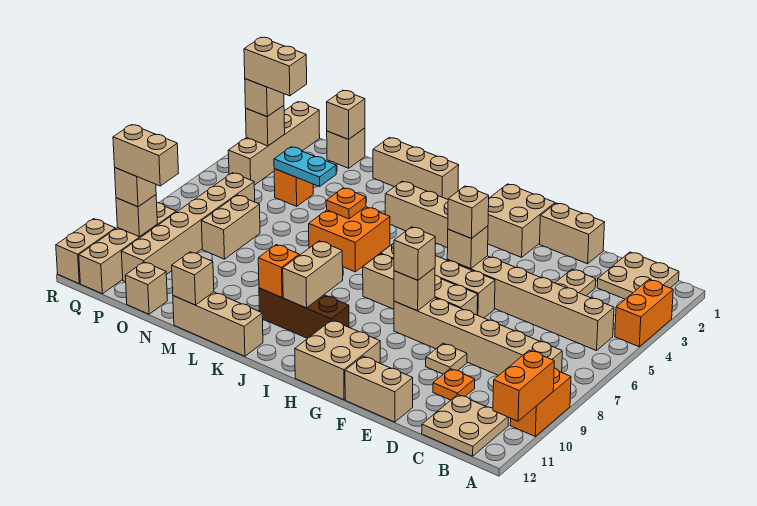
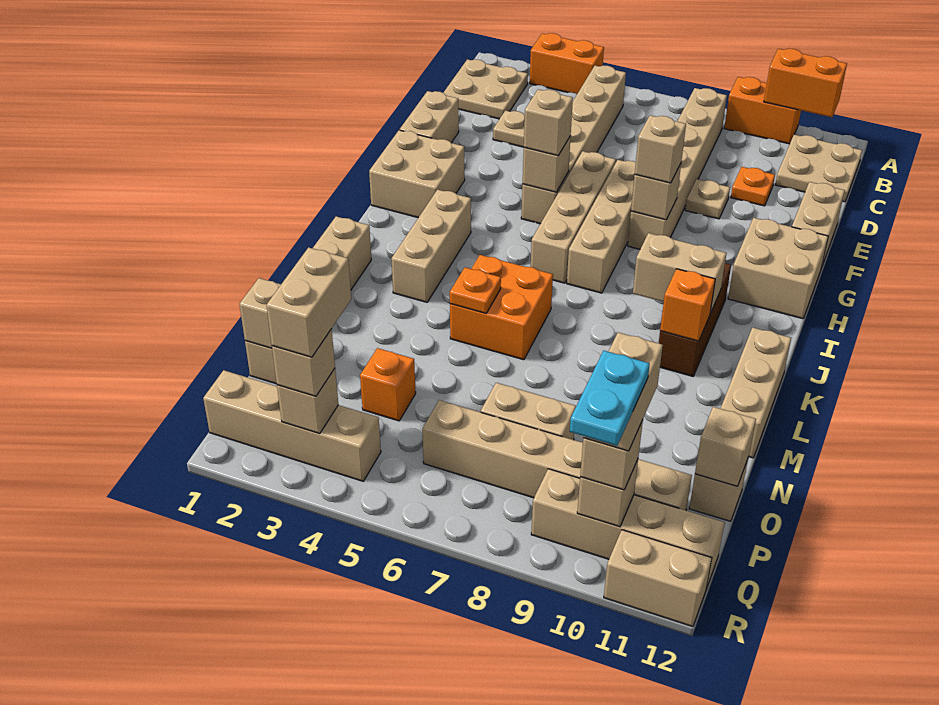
tan 1x1 brick [172,252,214,305] -> tan 1x1 brick moved to [695,407,756,486]
cyan 1x2 plate [274,147,336,187] -> cyan 1x2 plate moved to [570,351,650,446]

